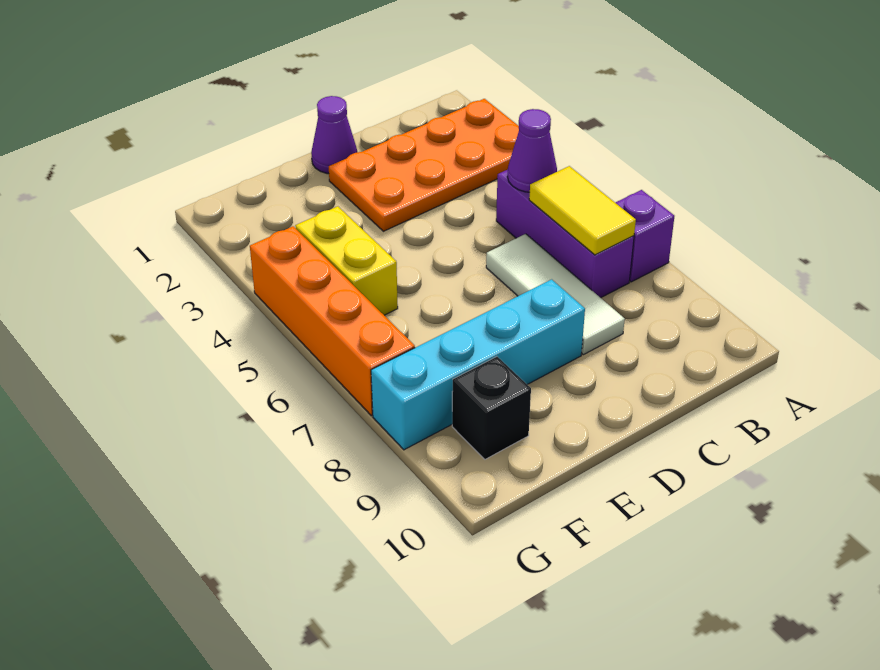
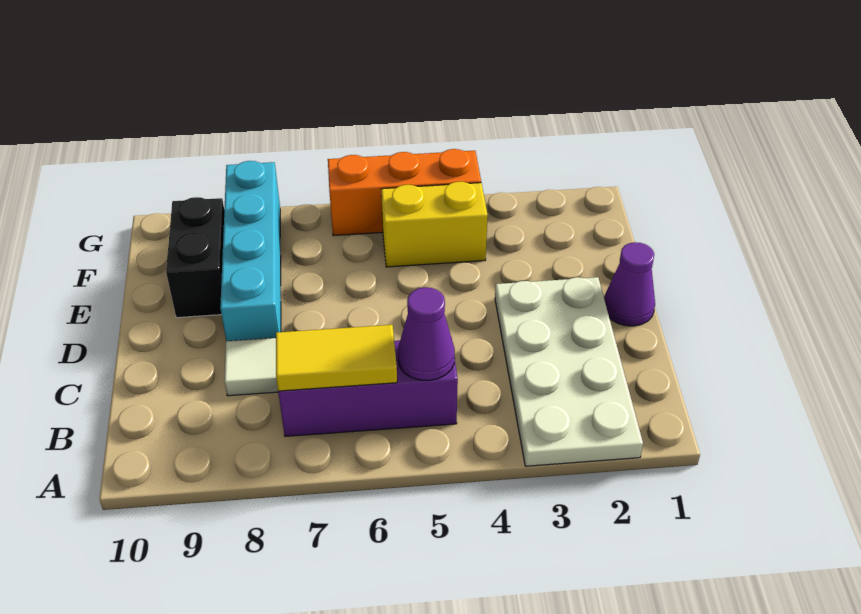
orange 2x4 plate [329,99,519,231] -> white 2x4 plate [495,277,643,466]
purple 1x1 brick [615,190,674,282] -> none
black 1x1 brick [452,357,531,459] -> black 1x2 brick [166,197,224,318]
orange 1x4 brick [250,226,415,416] -> orange 1x3 brick [328,149,481,236]

